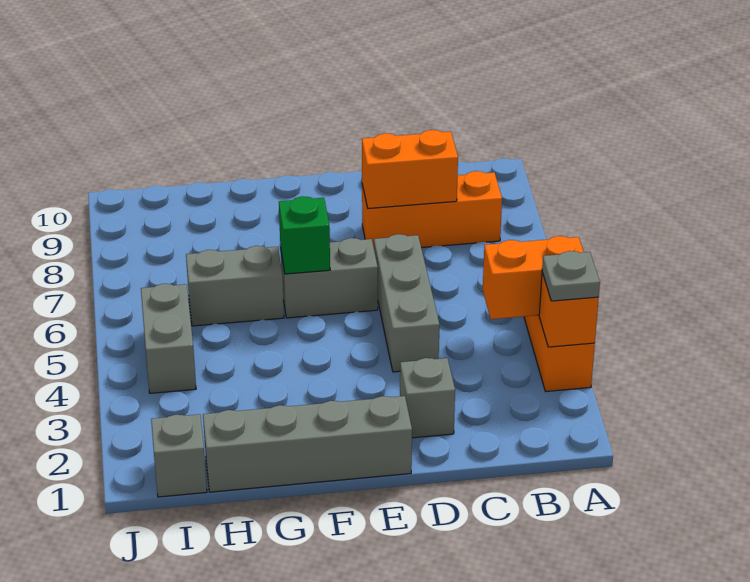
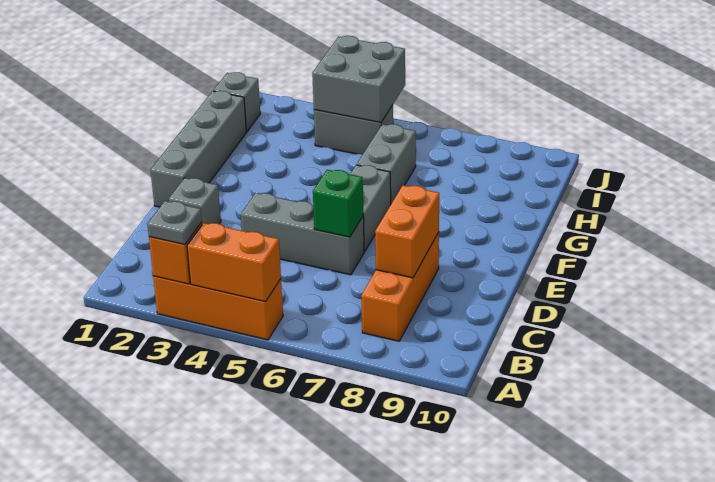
orange 1x2 brick [483,236,584,319] -> orange 1x2 brick turned to [187,223,281,302]
green 1x1 brick [279,196,330,274] -> green 1x1 brick moved to [313,170,363,237]
none -> grey 2x2 brick [312,36,405,122]

